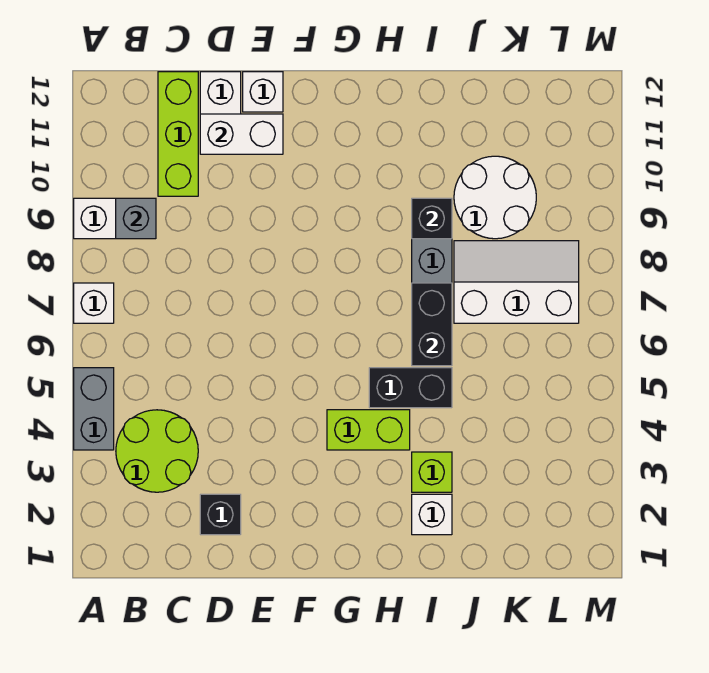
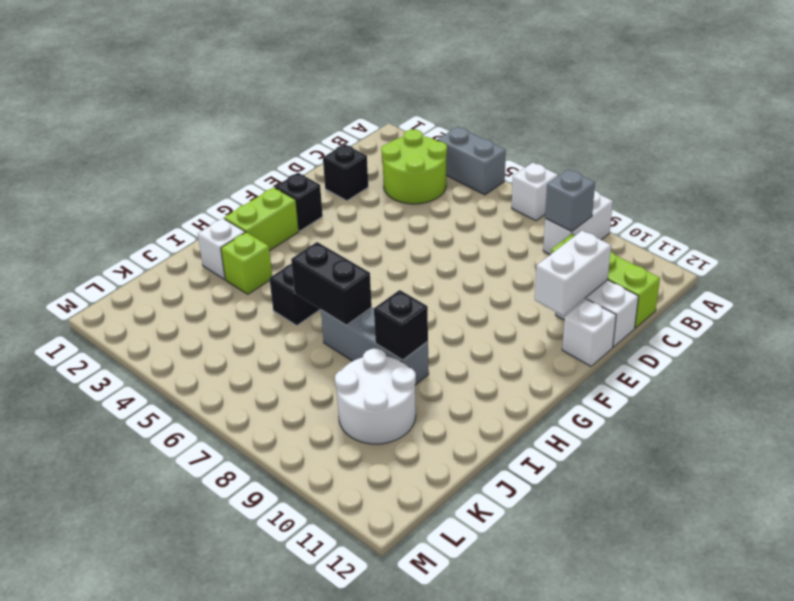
none -> black 1x1 brick [275,173,323,231]
lime 1x2 brick [327,410,410,450] -> lime 1x2 brick moved to [224,187,299,251]
white 2x3 slope [454,241,579,323] -> none

